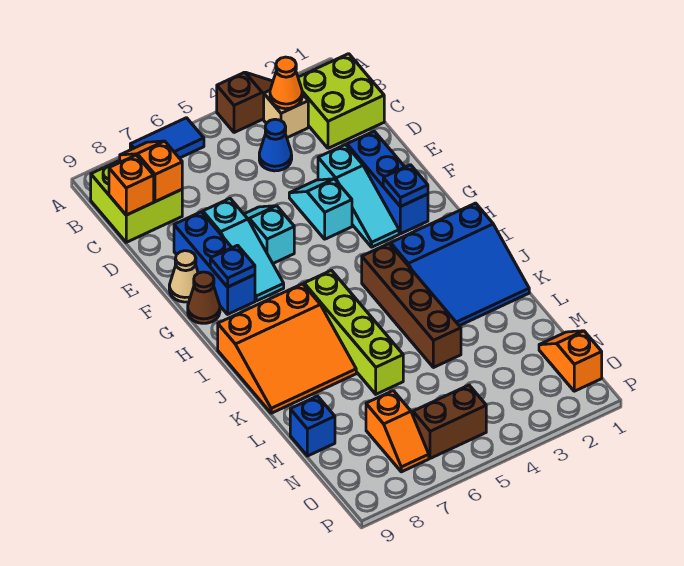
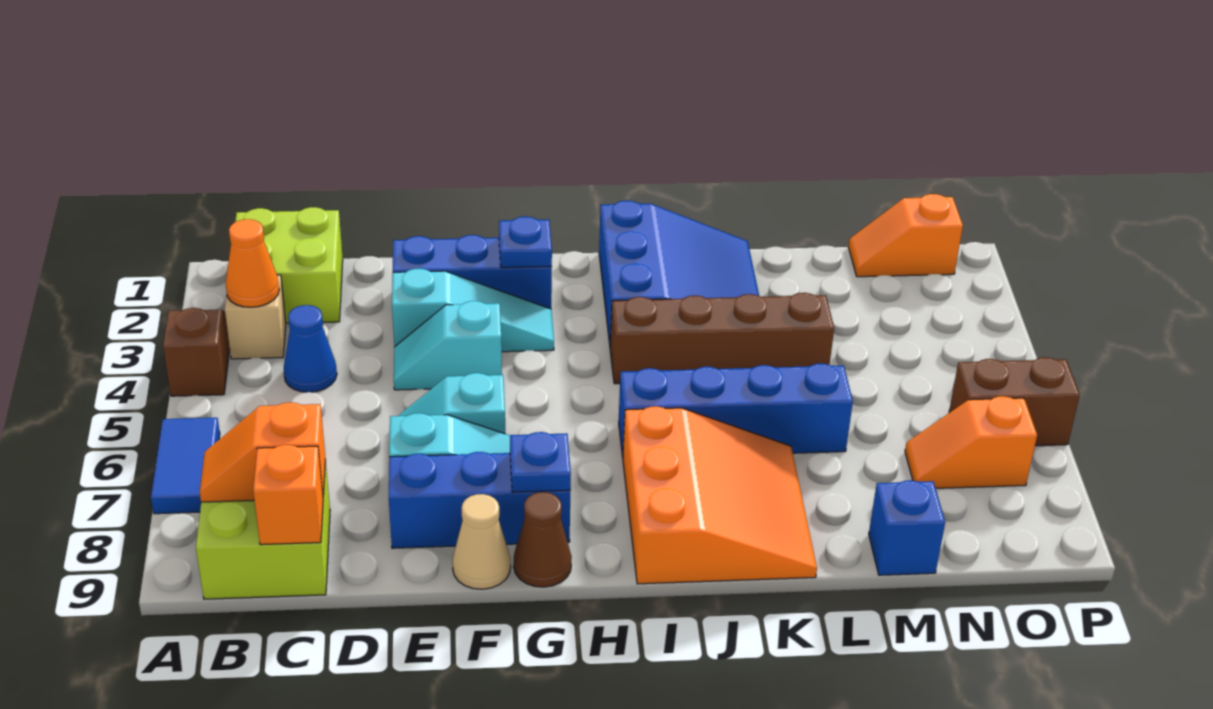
lime 1x4 brick [304,270,403,394] -> blue 1x4 brick [619,364,853,457]
orange 1x2 slope [366,391,429,472] -> orange 1x2 slope turned to [905,396,1037,488]
brown 1x2 brick [413,385,486,458] -> brown 1x2 brick turned to [949,357,1080,446]

